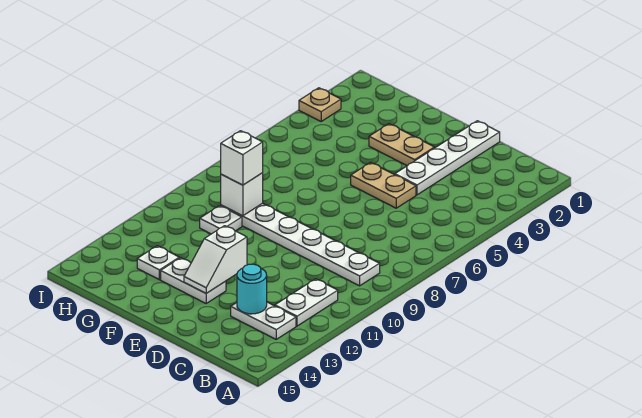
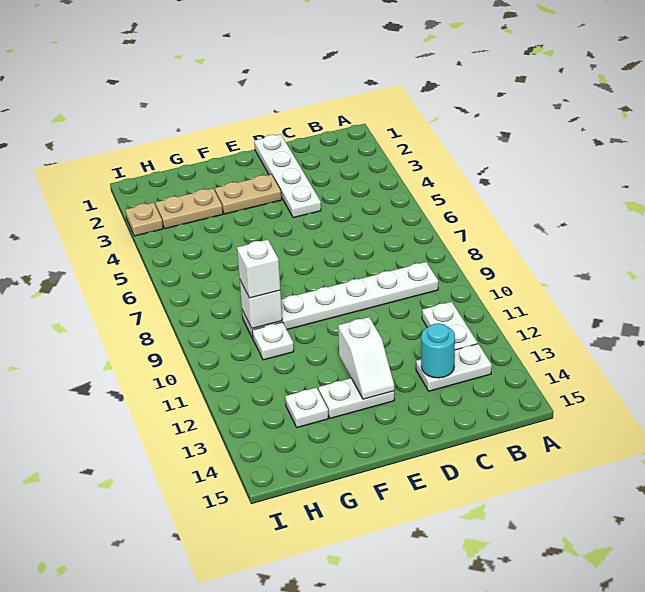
tan 1x2 plate [351,163,416,208] -> tan 1x2 plate moved to [155,188,223,229]

